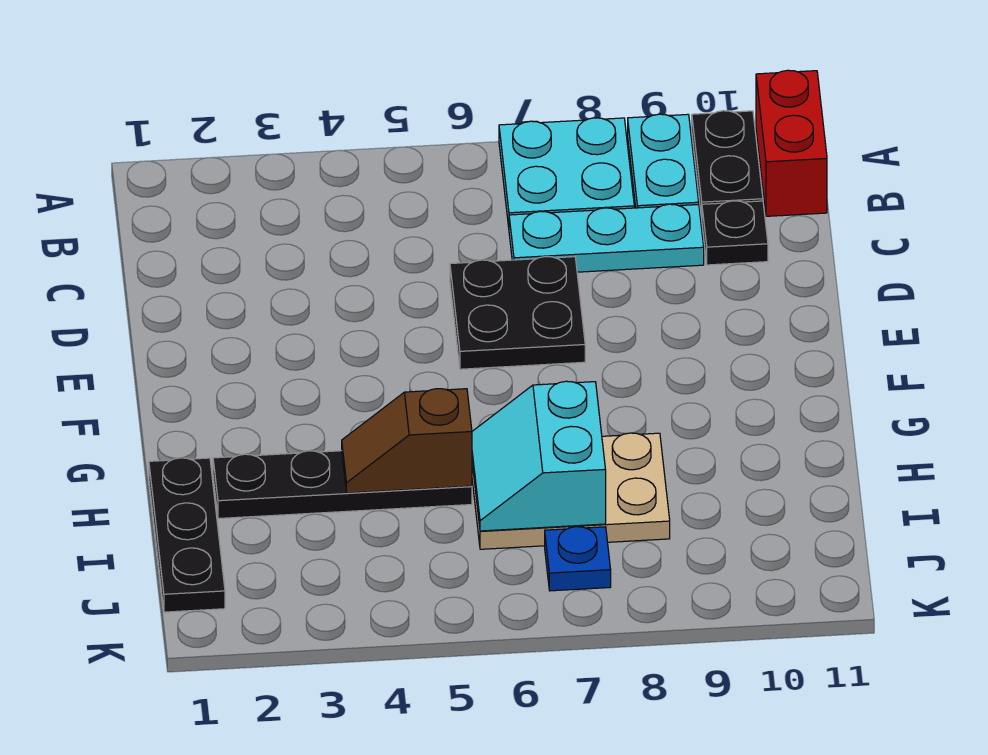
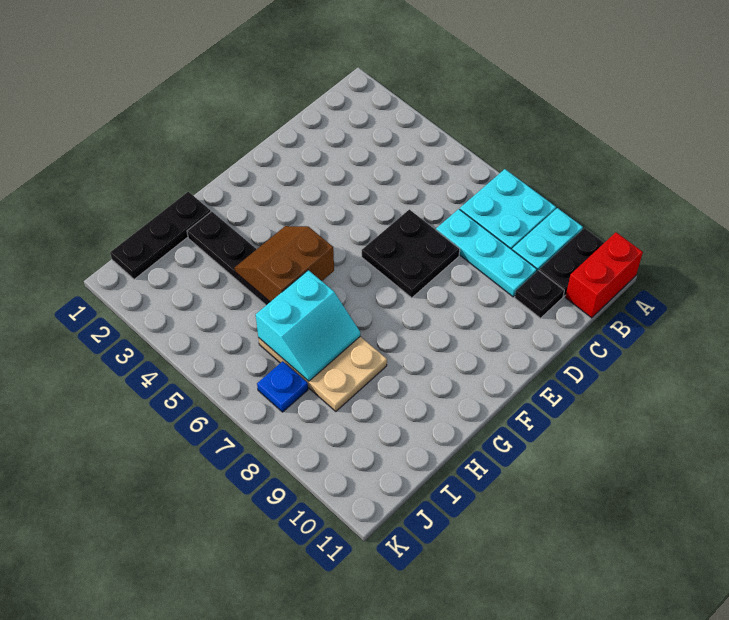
brown 1x2 slope [342,389,472,493] -> brown 2x2 slope [235,226,334,302]
cyan 2x2 slope [472,381,606,531] -> cyan 2x2 slope turned to [256,270,360,381]

